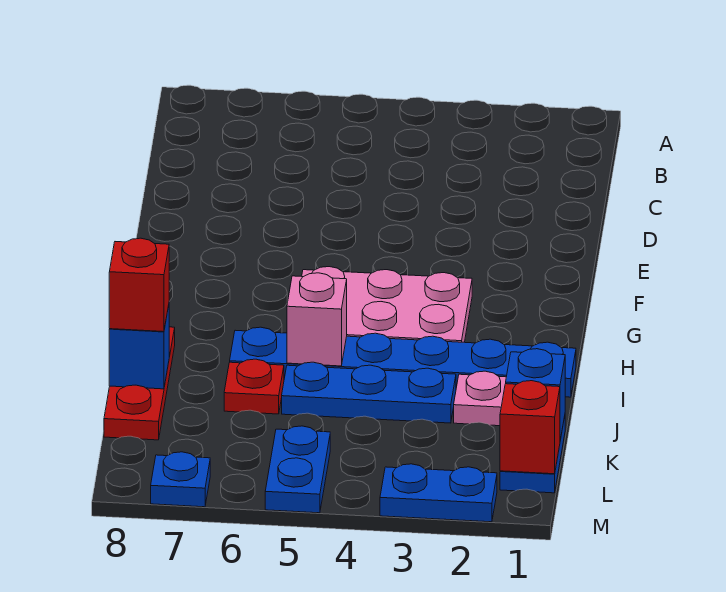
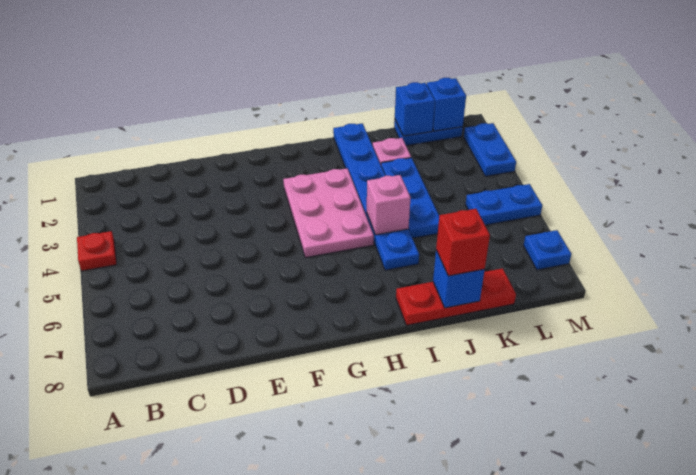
red 1x1 plate [224,359,284,414] -> red 1x1 plate moved to [77,231,117,271]
red 1x1 brick [500,381,560,474] -> blue 1x1 brick [427,78,466,131]

